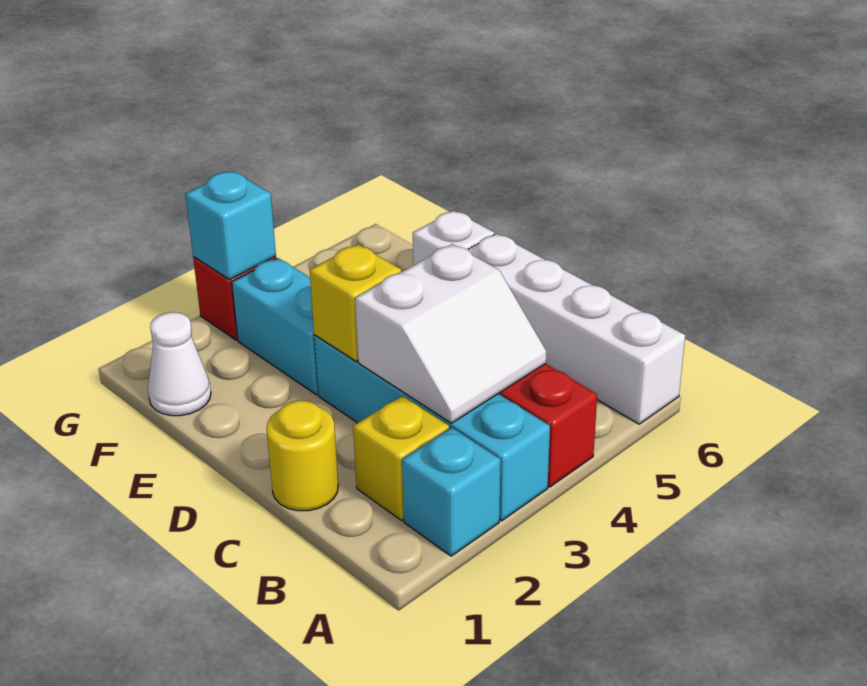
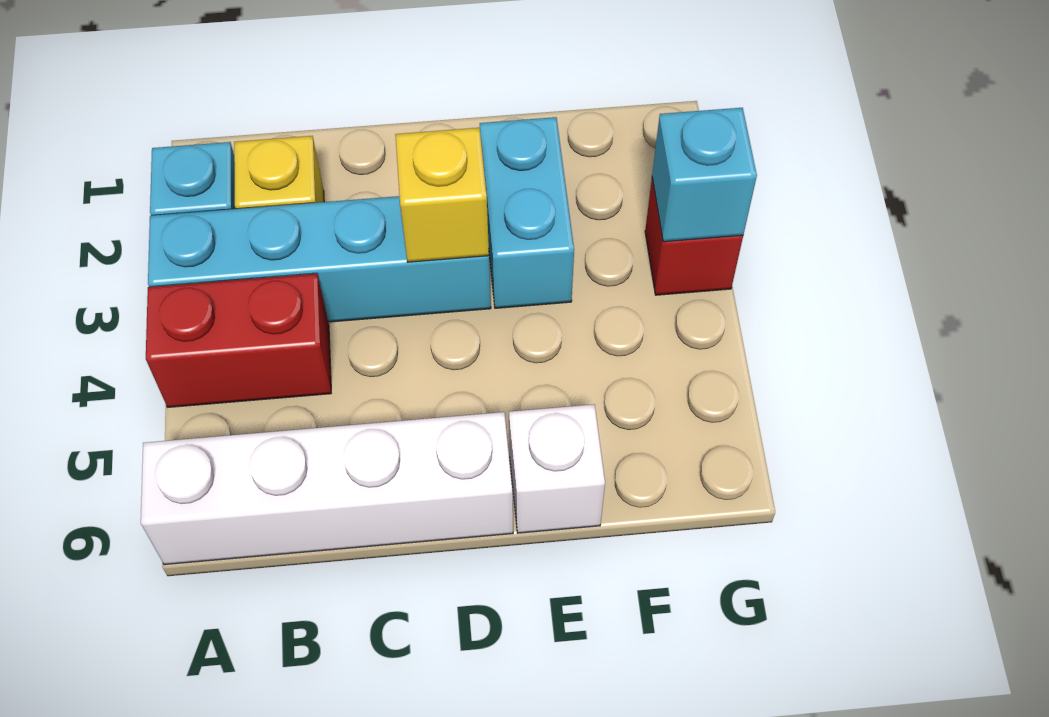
white 2x2 slope [355,244,546,423] -> none
yellow 1x1 round brick [267,400,338,511] -> none
cyan 1x2 brick [232,258,318,395] -> cyan 1x2 brick turned to [480,117,574,308]
white 1x1 cone [148,312,211,416] -> none

